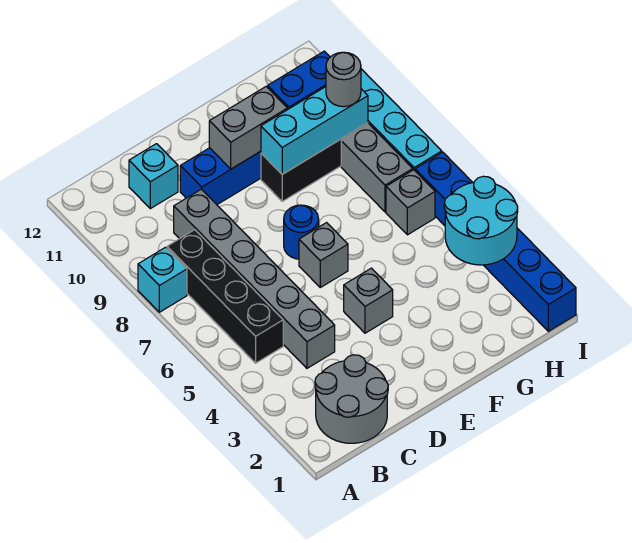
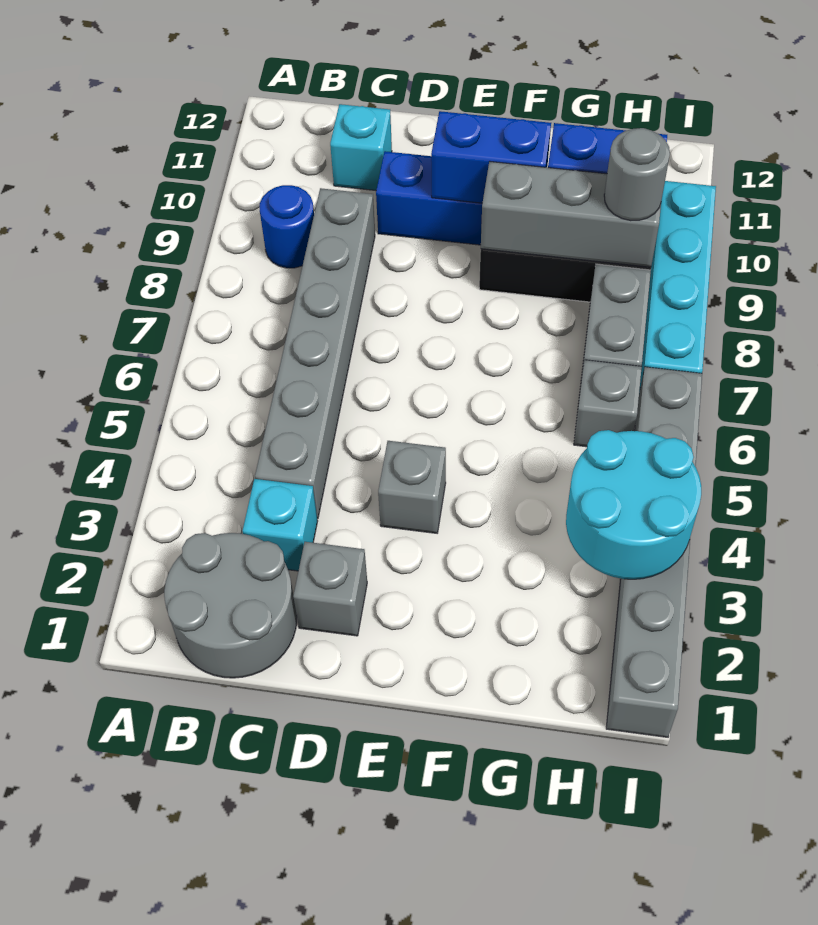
cyan 1x1 brick [138,247,187,312] -> cyan 1x1 brick moved to [243,479,318,571]
black 1x4 brick [167,230,283,363] -> none
grey 1x1 brick [299,223,348,287] -> grey 1x1 brick moved to [293,542,367,636]
blue 1x1 round brick [284,205,319,259] -> blue 1x1 round brick moved to [260,185,314,268]
grey 1x2 brick [209,87,287,169] -> blue 1x2 brick [431,111,551,203]
cyan 1x3 brick [261,87,368,174] -> grey 1x3 brick [481,162,661,267]
blue 1x6 brick [415,152,576,331] -> grey 1x6 brick [606,367,702,737]

